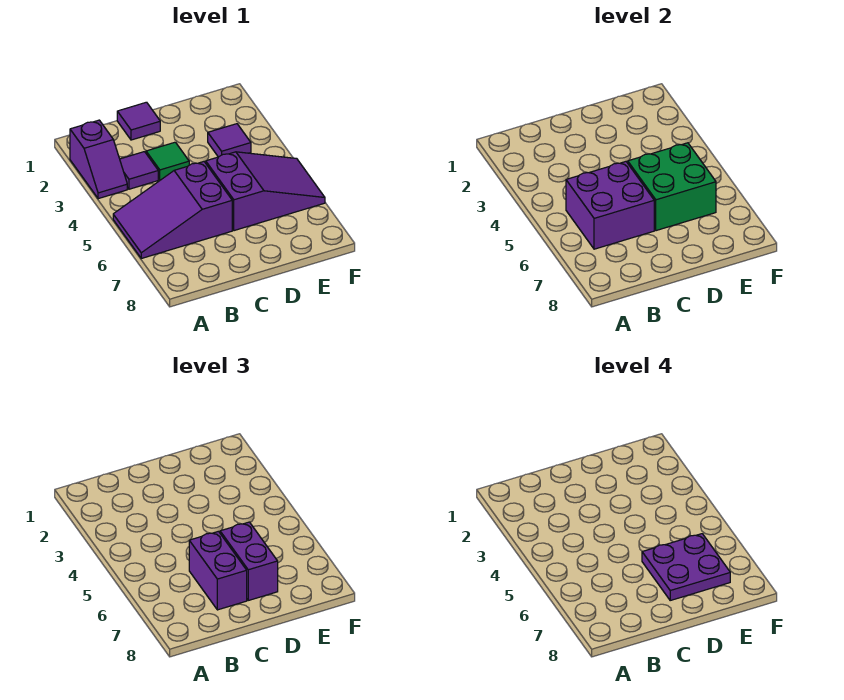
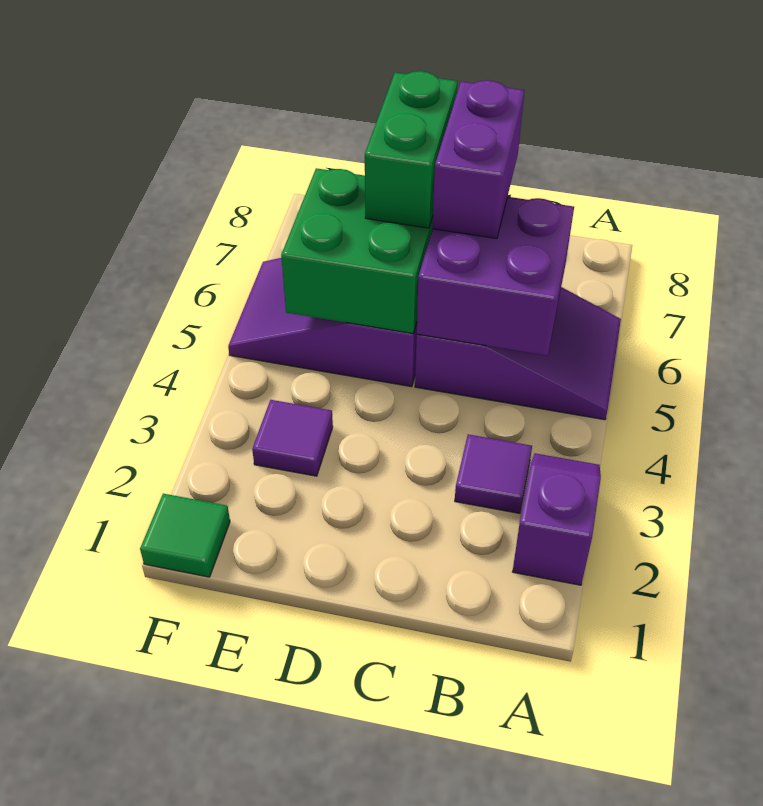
purple 1x1 tile [117,102,160,140] -> none
green 1x1 tile [146,142,189,180] -> green 1x1 tile moved to [140,494,230,577]
purple 1x2 brick [220,522,278,600] -> green 1x2 brick [365,71,457,228]
purple 2x2 plate [642,534,730,600] -> none

